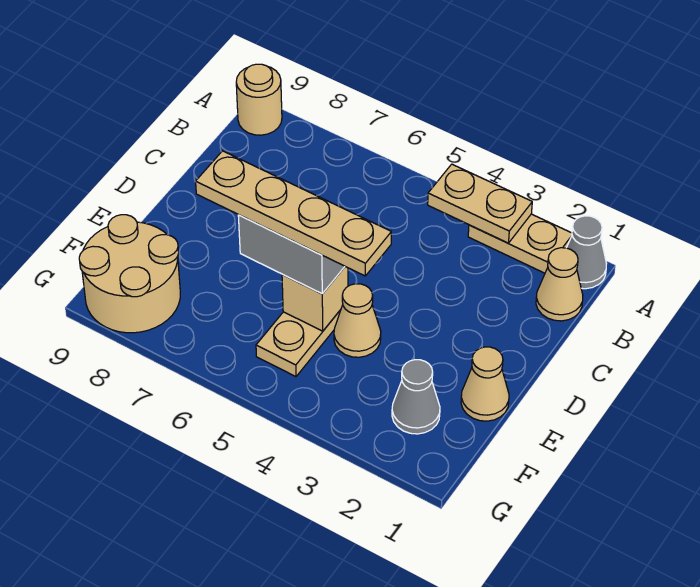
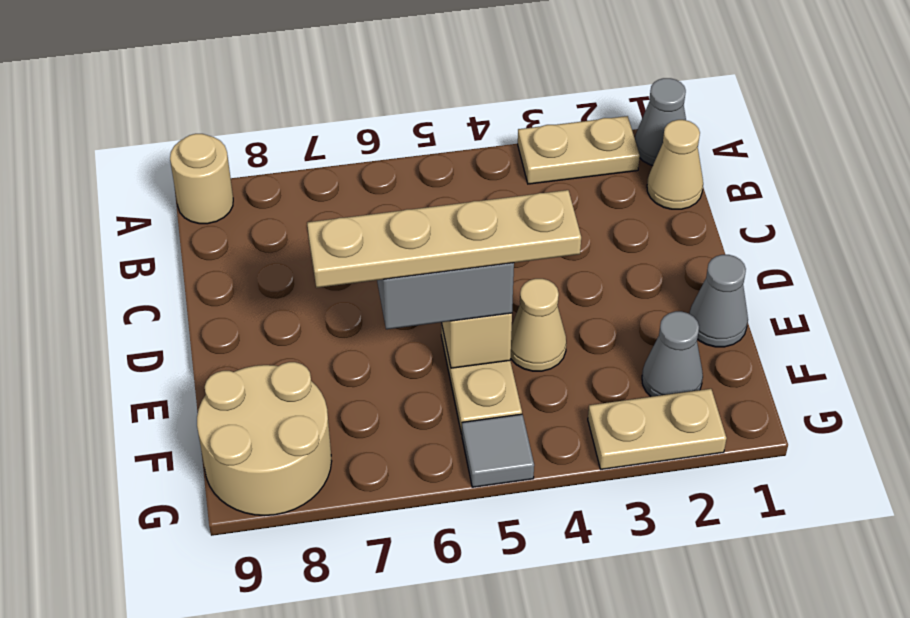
tan 1x2 plate [428,164,532,243] -> tan 1x2 plate moved to [588,389,727,469]
tan 1x1 cone [461,347,509,421] -> grey 1x1 cone [689,255,748,347]
none -> grey 1x1 tile [462,414,534,487]

